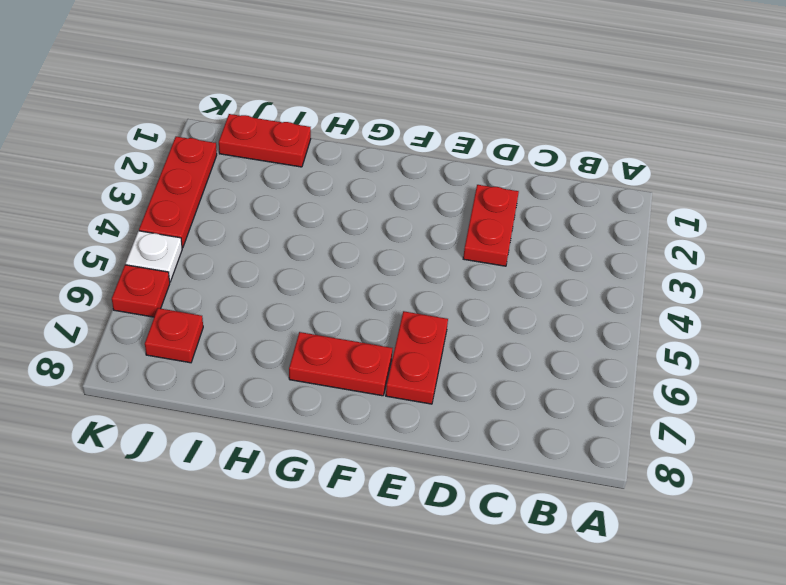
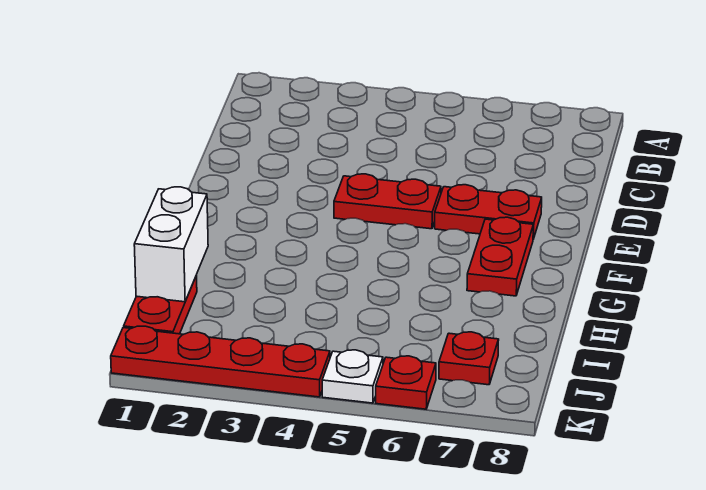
red 1x2 plate [463,185,519,266] -> red 1x2 plate moved to [334,174,441,229]
none -> white 1x2 brick [134,187,208,302]
red 1x3 plate [139,137,217,248] -> red 1x4 plate [111,326,330,397]

